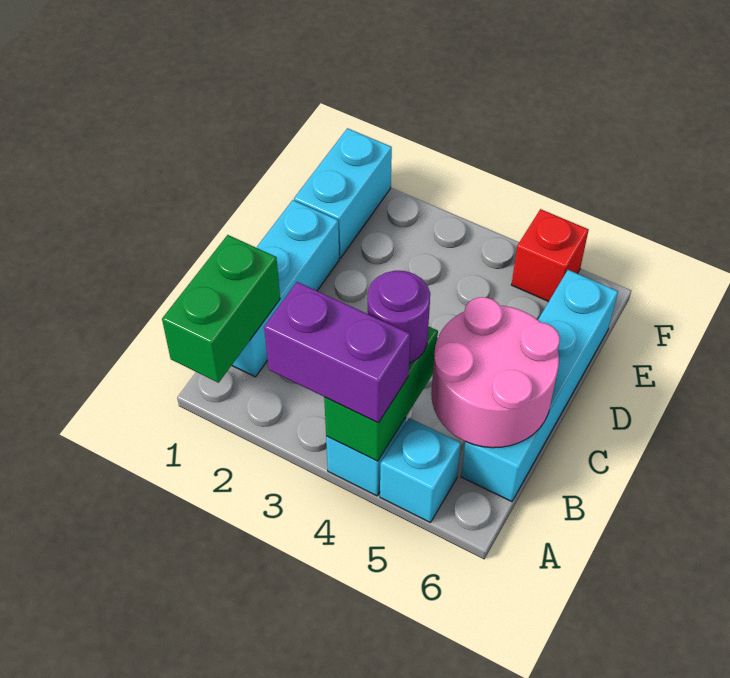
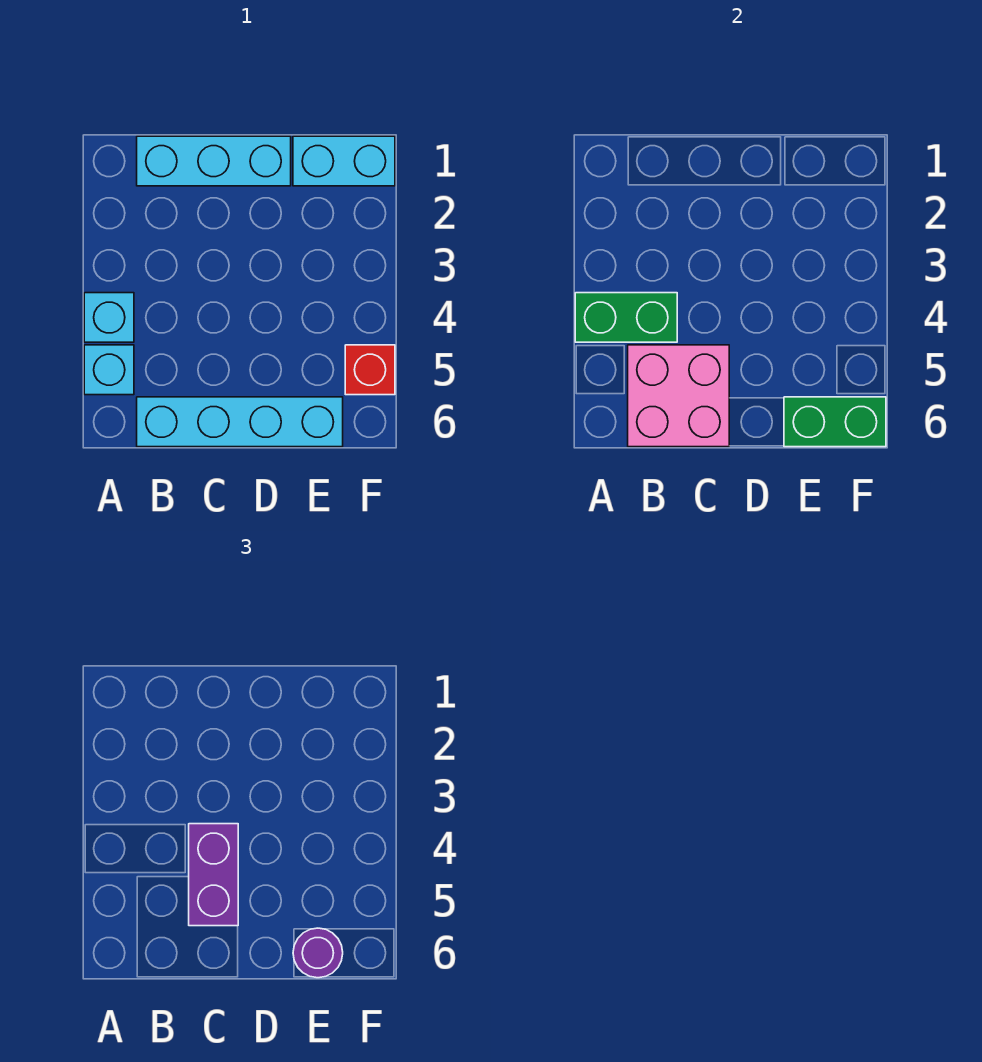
green 1x2 brick [162,235,280,383] -> green 1x2 brick moved to [784,397,886,447]
purple 1x2 brick [264,282,410,423] -> purple 1x2 brick moved to [189,824,238,926]
purple 1x1 round brick [368,271,430,363] -> purple 1x1 round brick moved to [293,928,343,978]
pink 2x2 round brick [431,297,560,448] -> pink 2x2 brick [628,345,729,447]

